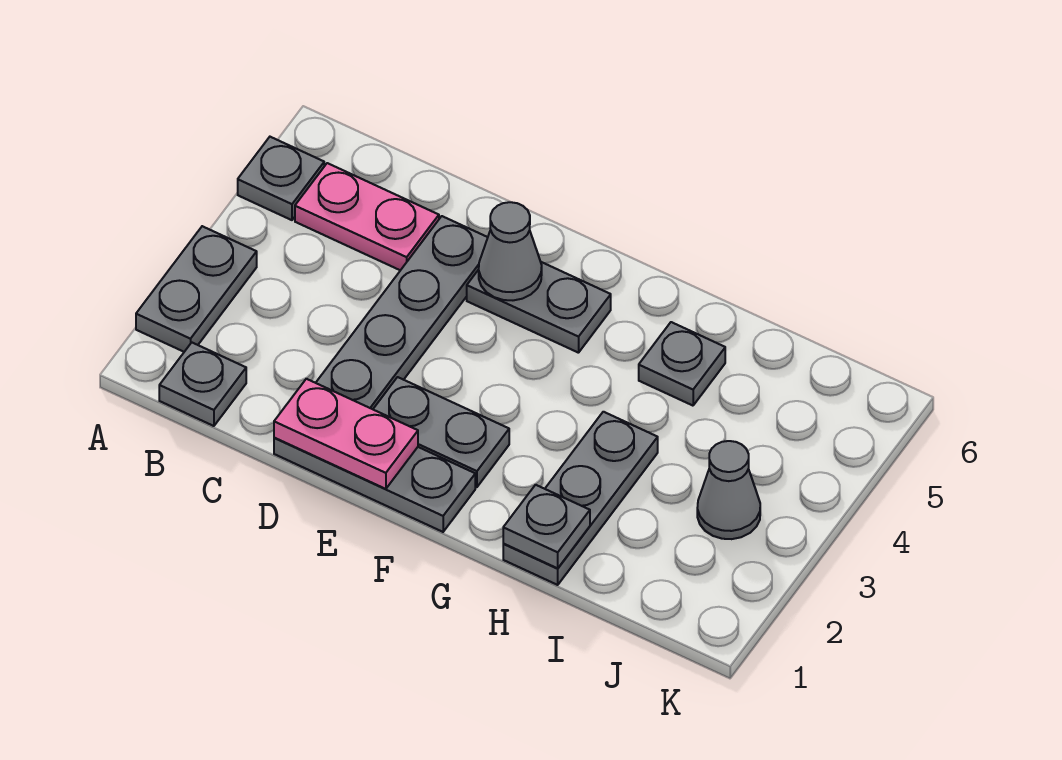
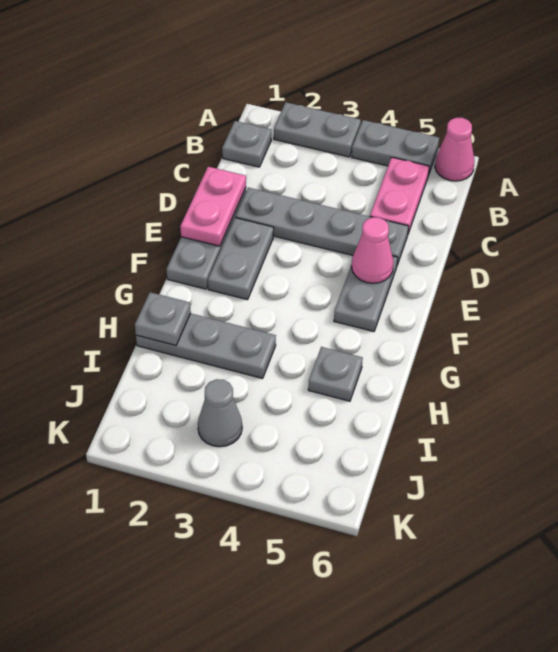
grey 1x1 plate [238,137,324,220] -> grey 1x2 plate [352,120,439,173]
none -> pink 1x1 cone [435,118,474,181]
grey 1x1 cone [479,202,542,300] -> pink 1x1 cone [352,217,394,283]

